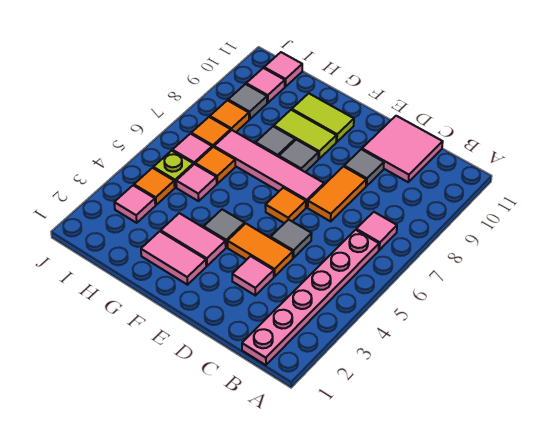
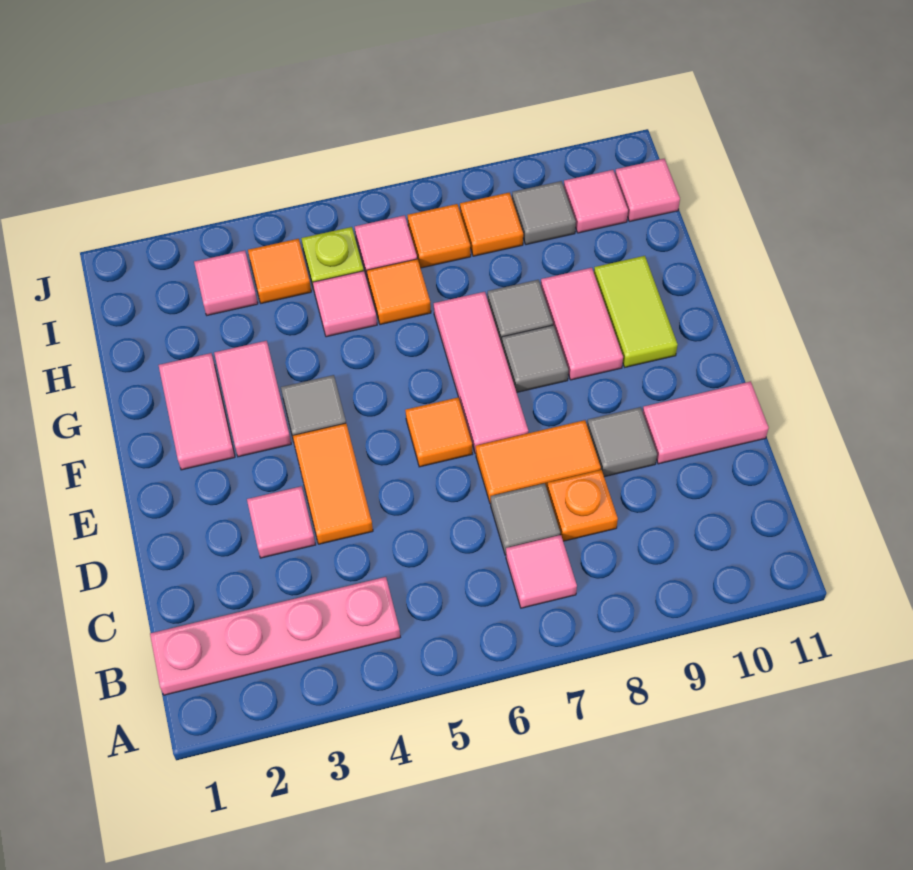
pink 1x6 plate [242,230,379,365] -> pink 1x4 plate [150,577,400,695]
none -> orange 1x1 plate [547,470,618,541]
pink 2x2 tile [362,116,443,182] -> pink 1x2 tile [643,381,769,464]
grey 1x1 tile [271,219,312,258] -> grey 1x1 tile moved to [491,483,560,555]
pink 1x4 tile [214,130,324,207] -> pink 1x3 tile [434,292,529,453]
lime 1x2 tile [274,110,336,159] -> pink 1x2 tile [541,268,623,380]

